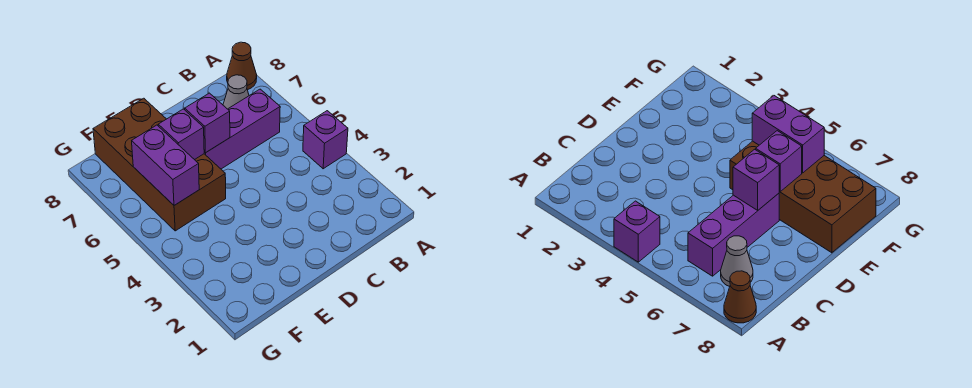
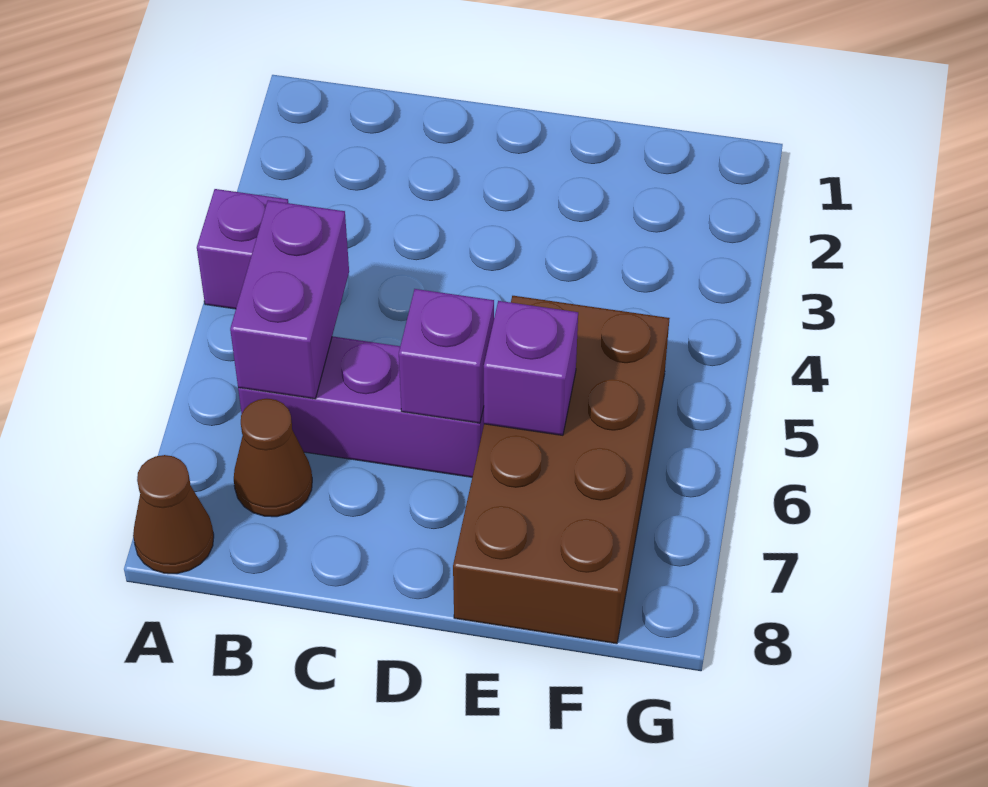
grey 1x1 cone [223,75,249,109] -> brown 1x1 cone [234,399,312,517]
purple 1x2 brick [132,125,199,205] -> purple 1x2 brick moved to [230,200,349,399]

